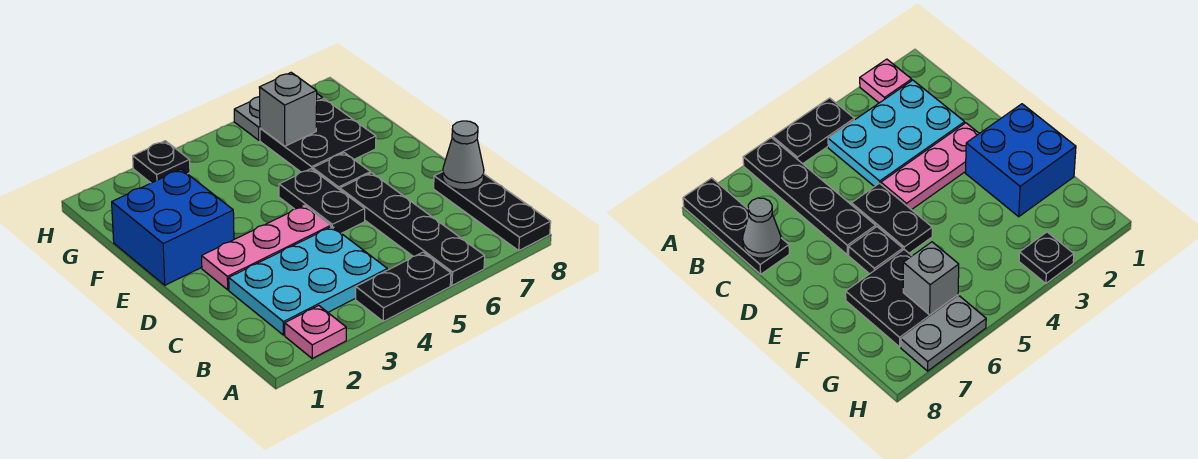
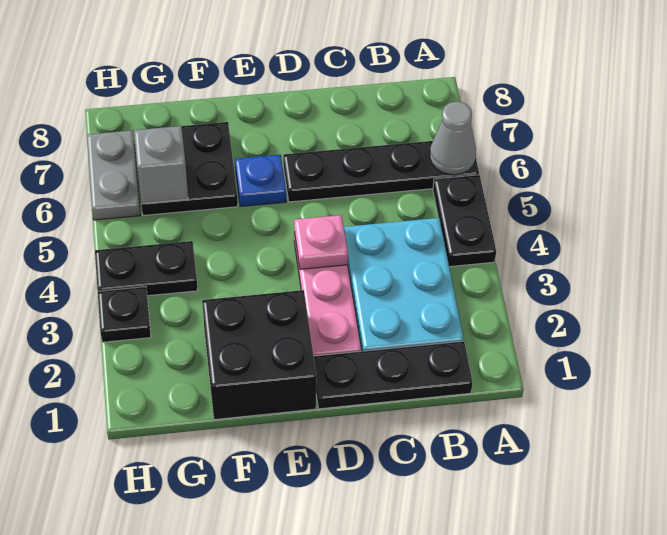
pink 1x1 plate [285,306,346,358] -> pink 1x1 plate moved to [294,215,348,269]
black 1x3 plate [434,172,551,250] -> black 1x3 plate moved to [314,341,472,409]
grey 1x1 cone [443,121,484,190] -> grey 1x1 cone moved to [430,102,476,175]
black 1x2 plate [279,169,365,233] -> black 1x2 plate moved to [95,241,198,296]
blue 2x2 brick [112,169,234,285] -> black 2x2 brick [202,290,316,420]
black 1x1 plate [313,153,370,190] -> blue 1x1 plate [235,155,286,206]

